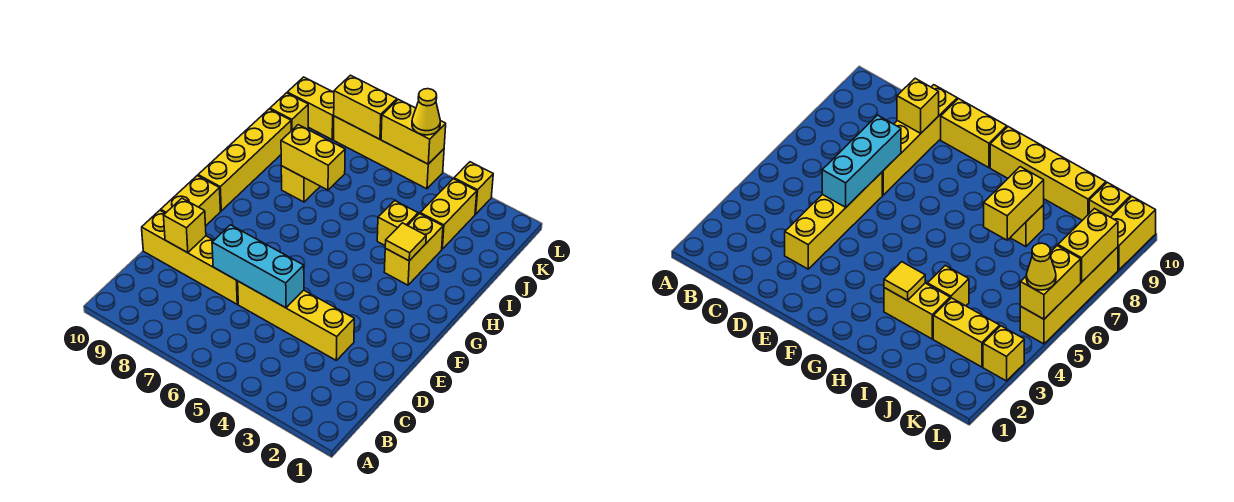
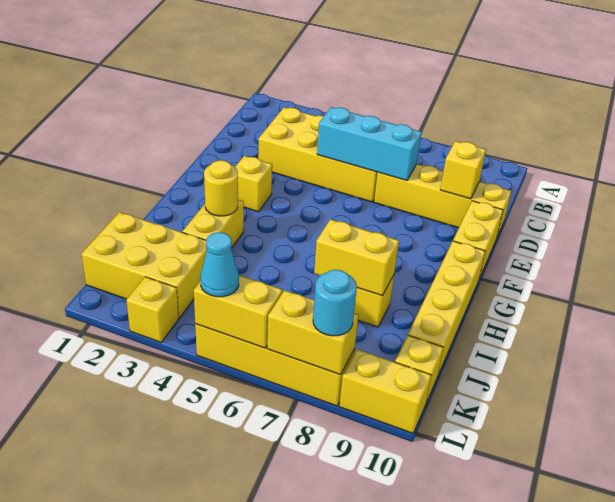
yellow 1x4 brick [238,281,354,360] -> yellow 2x4 brick [258,107,378,202]
yellow 1x1 tile [385,223,426,261] -> yellow 1x1 round brick [204,160,238,216]
yellow 1x1 brick [377,201,418,245] -> yellow 1x1 brick moved to [235,156,272,212]
yellow 1x2 brick [420,179,477,249] -> yellow 2x3 brick [82,212,207,318]
yellow 1x1 cone [412,89,440,135] -> cyan 1x1 cone [200,232,239,297]
none -> cyan 1x1 round brick [313,270,357,336]

